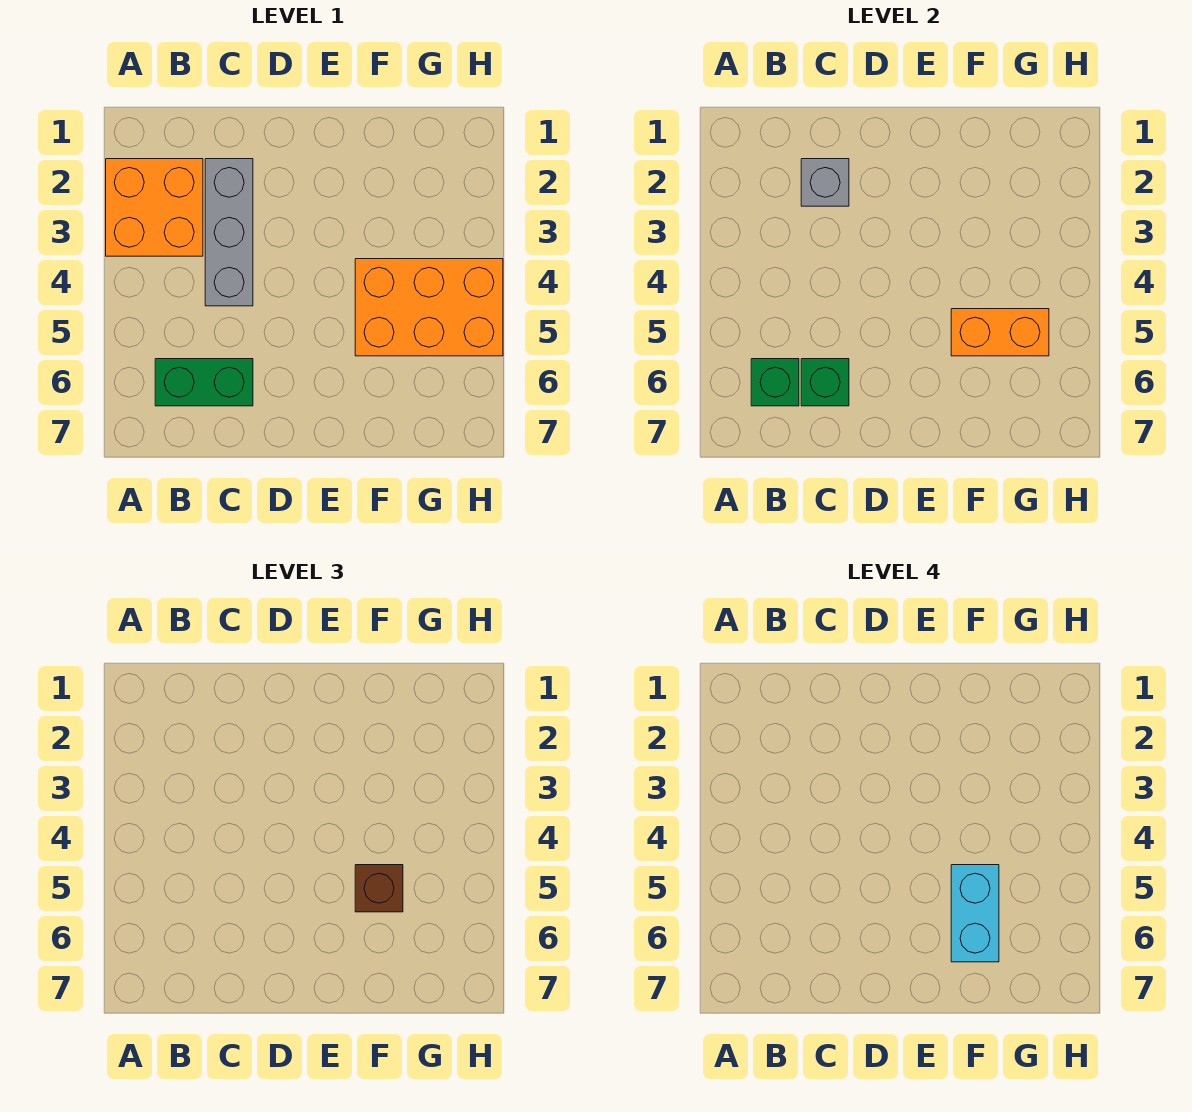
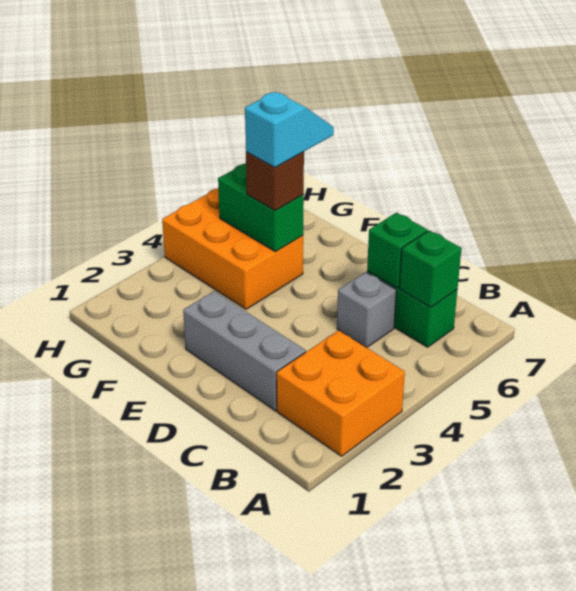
grey 1x3 brick [205,159,253,306] -> grey 1x3 brick turned to [183,291,306,411]
grey 1x1 brick [801,159,849,206] -> grey 1x1 brick moved to [337,272,396,347]
orange 1x2 brick [951,309,1049,356] -> green 1x2 brick [218,163,304,252]
cyan 1x2 brick [951,865,999,962] -> cyan 1x2 slope [245,92,334,168]

